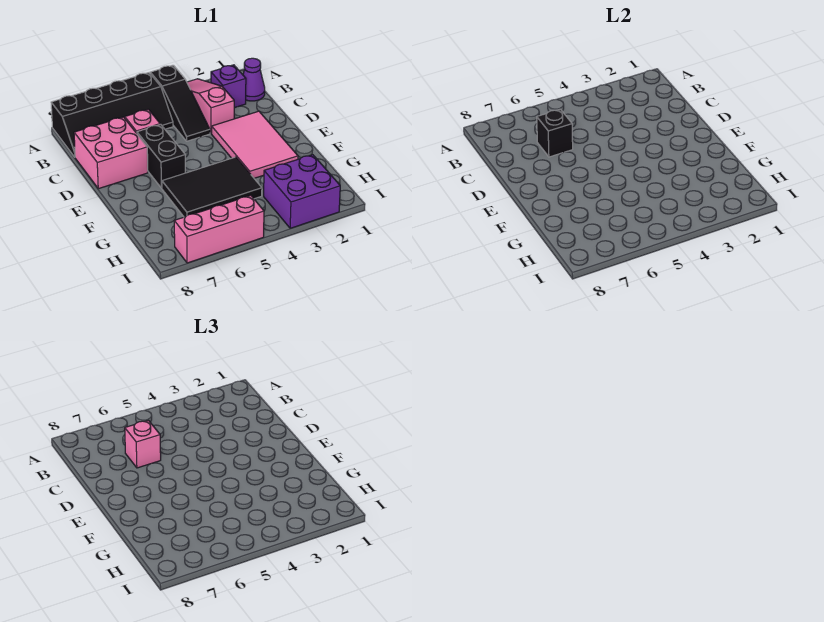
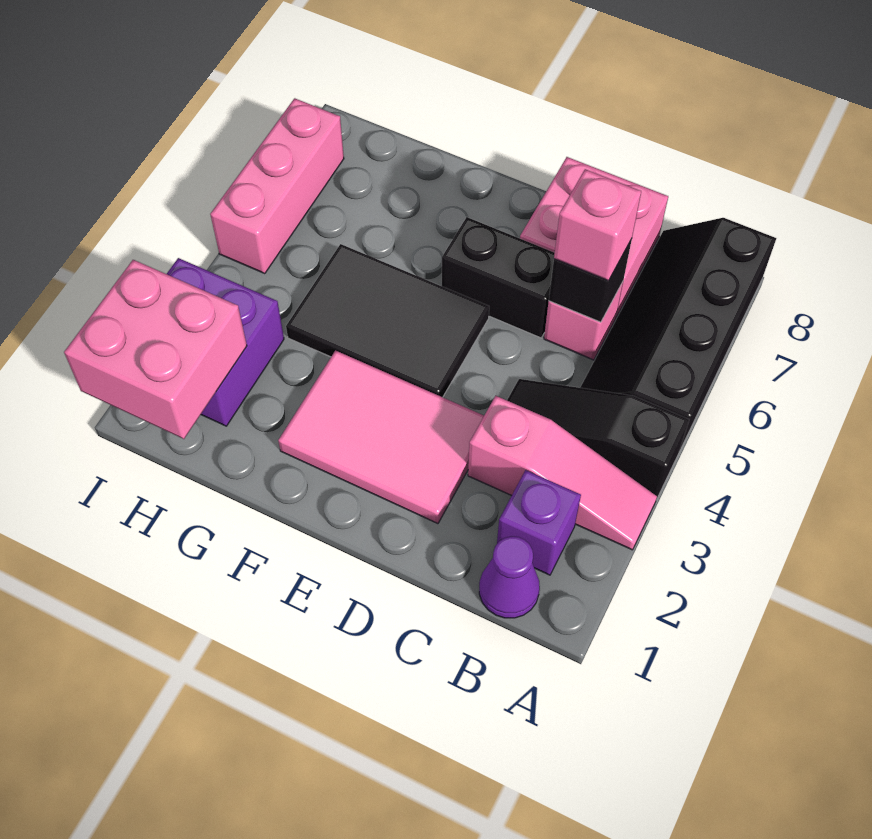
black 2x3 tile [162,157,262,217] -> black 2x3 tile turned to [286,244,489,397]
none -> pink 2x2 brick [64,260,247,439]

